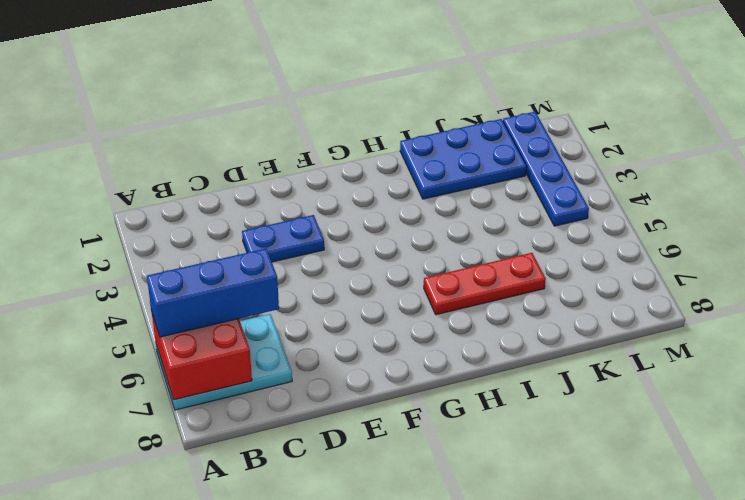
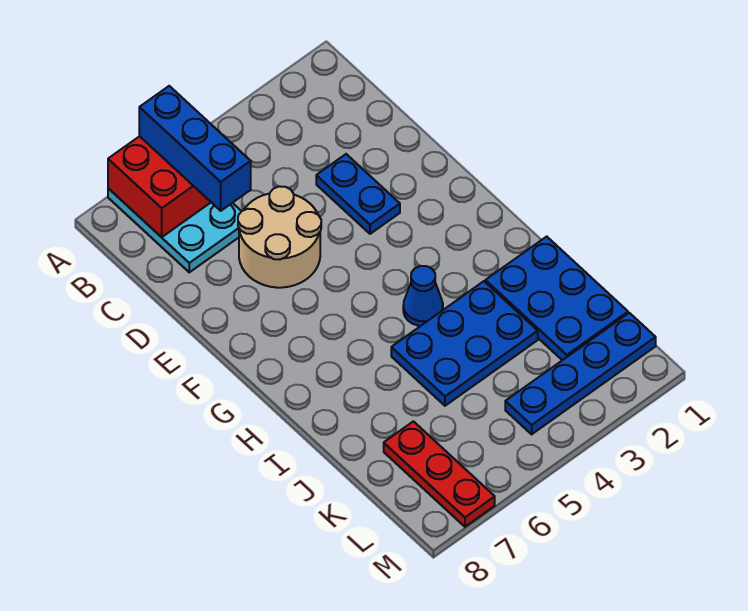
none -> tan 2x2 round brick [238,186,321,288]
none -> blue 1x1 cone [403,266,443,326]
red 1x3 plate [424,253,546,315] -> red 1x3 plate moved to [384,421,495,527]
none -> blue 2x3 plate [391,281,538,406]

